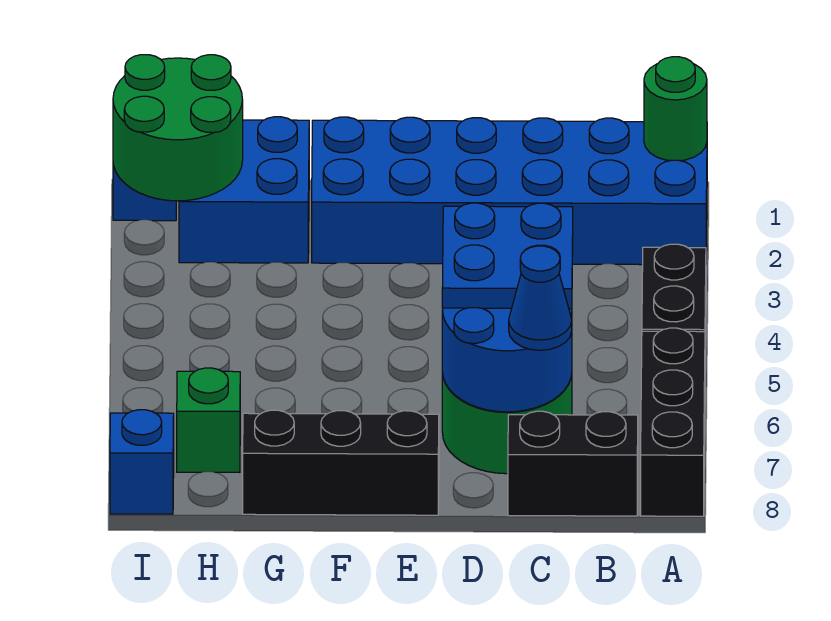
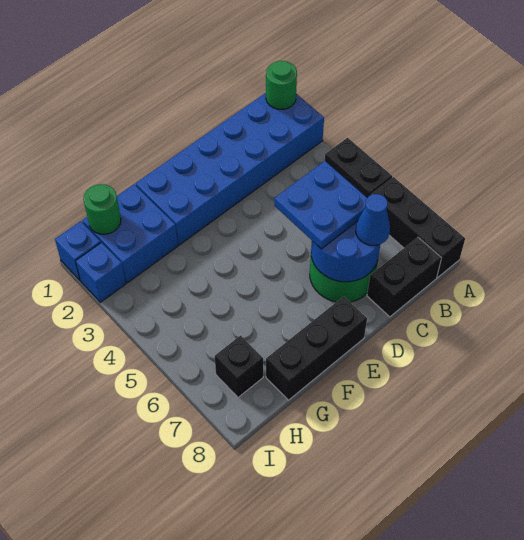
green 2x2 round brick [113,55,243,201] -> green 1x1 round brick [83,184,121,234]
green 1x1 brick [177,368,240,473] -> black 1x1 brick [215,336,263,397]
blue 1x1 brick [110,410,174,514] -> blue 1x1 brick moved to [76,242,126,302]

